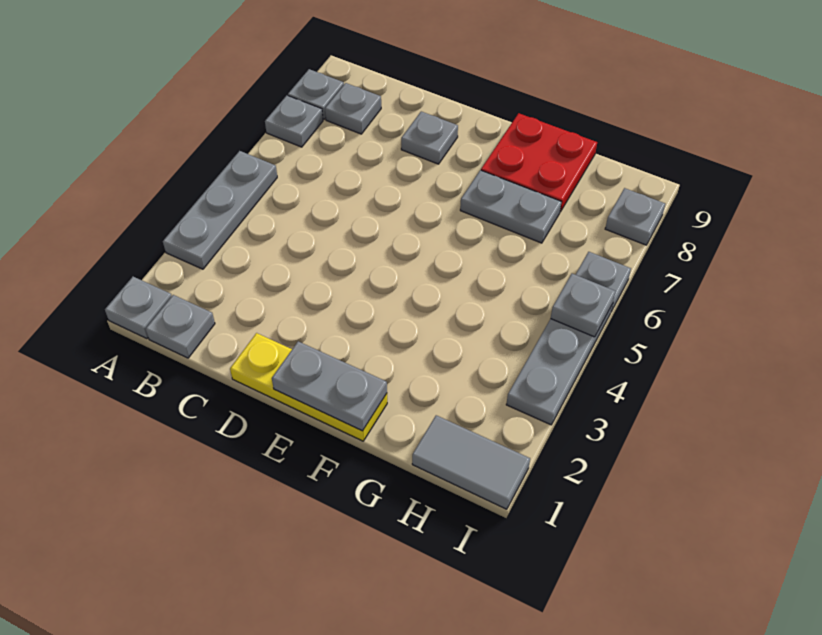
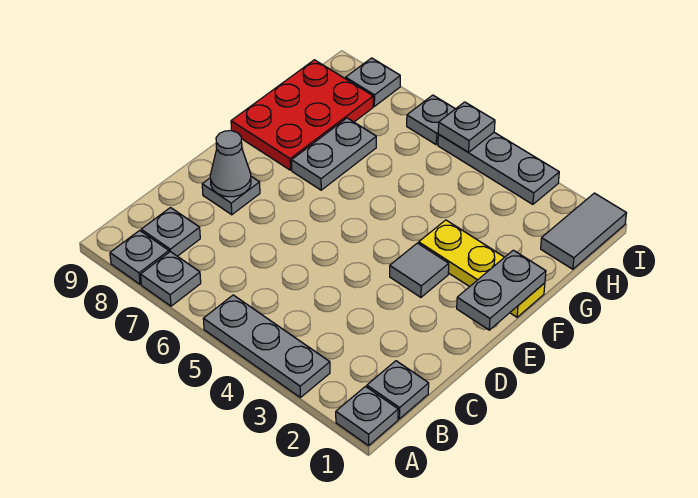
yellow 1x3 plate [230,333,387,441] -> yellow 1x3 plate turned to [419,220,545,317]
none -> grey 1x1 cone [210,131,251,197]
none -> grey 1x1 tile [390,243,449,297]
red 2x2 plate [481,113,597,212] -> red 2x3 plate [231,60,373,170]

